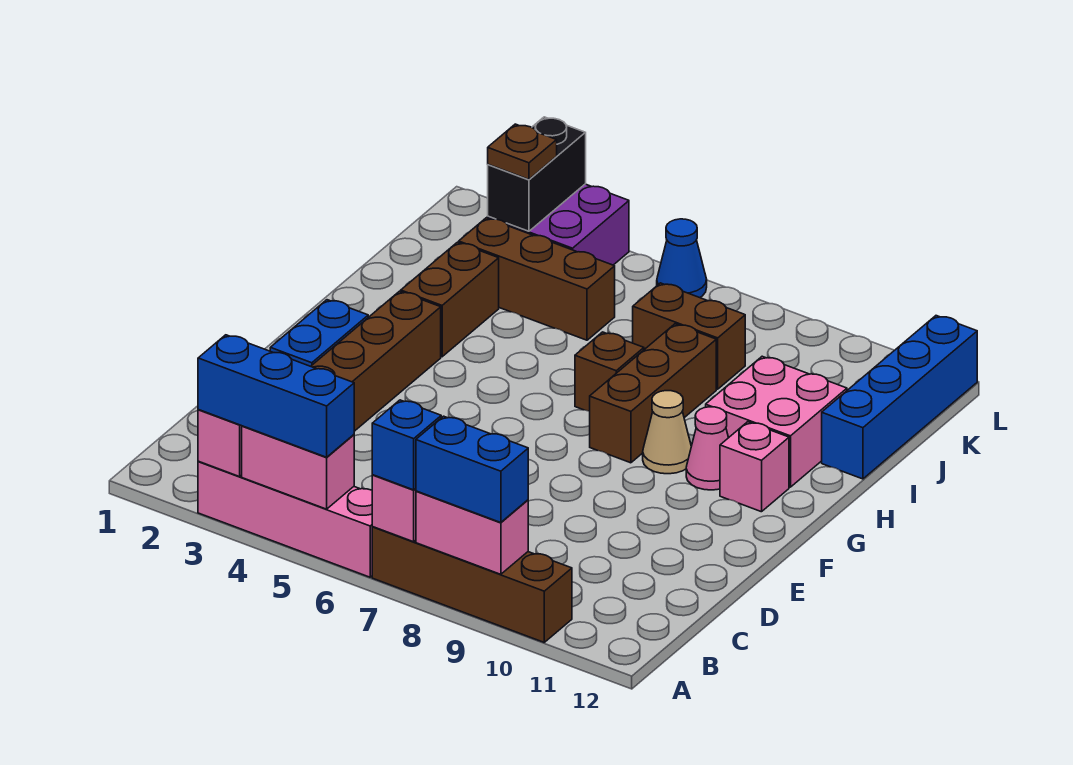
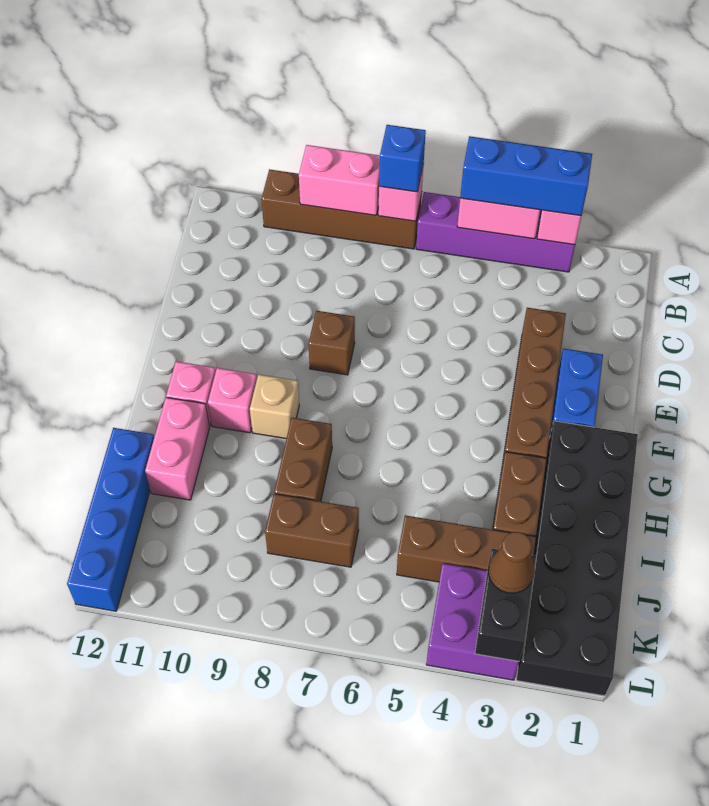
pink 1x4 brick [198,461,373,577] -> purple 1x4 brick [416,192,575,272]
blue 1x2 brick [416,416,528,523] -> none
none -> black 2x6 brick [516,421,638,696]
brown 1x3 brick [590,324,716,463] -> brown 1x2 brick [274,418,332,501]
tan 1x1 cone [643,391,691,474] -> tan 1x1 brick [250,374,299,438]
pink 1x1 cone [686,407,728,490] -> pink 1x1 brick [208,368,257,433]
brown 1x1 brick [575,332,644,411] -> brown 1x1 brick moved to [308,311,355,375]
pink 2x2 brick [706,356,847,487] -> pink 1x2 brick [145,397,209,500]
brown 1x1 plate [488,124,557,179] -> brown 1x1 cone [489,532,534,593]
blue 1x1 cone [657,219,707,298] -> none

